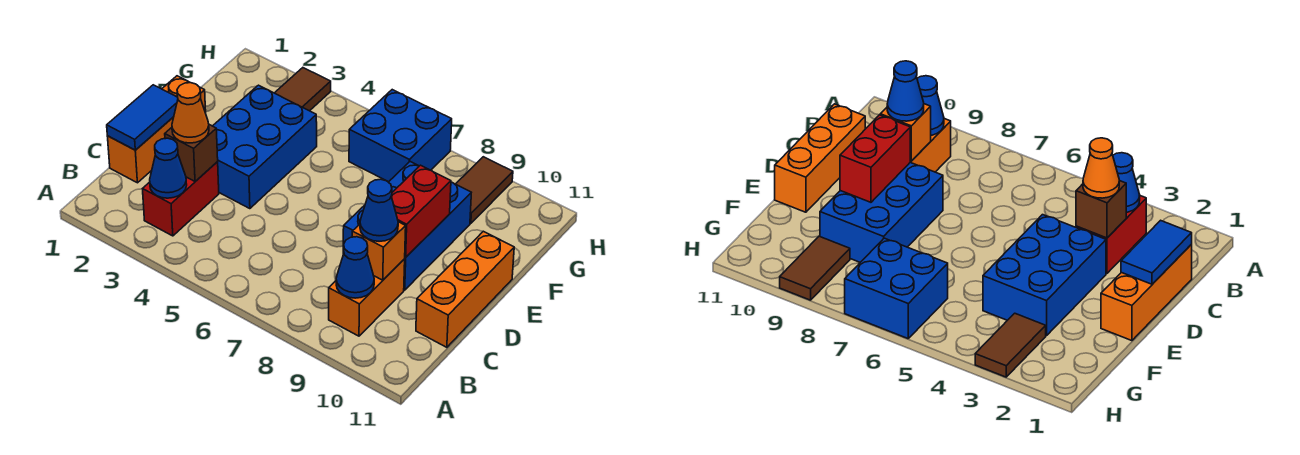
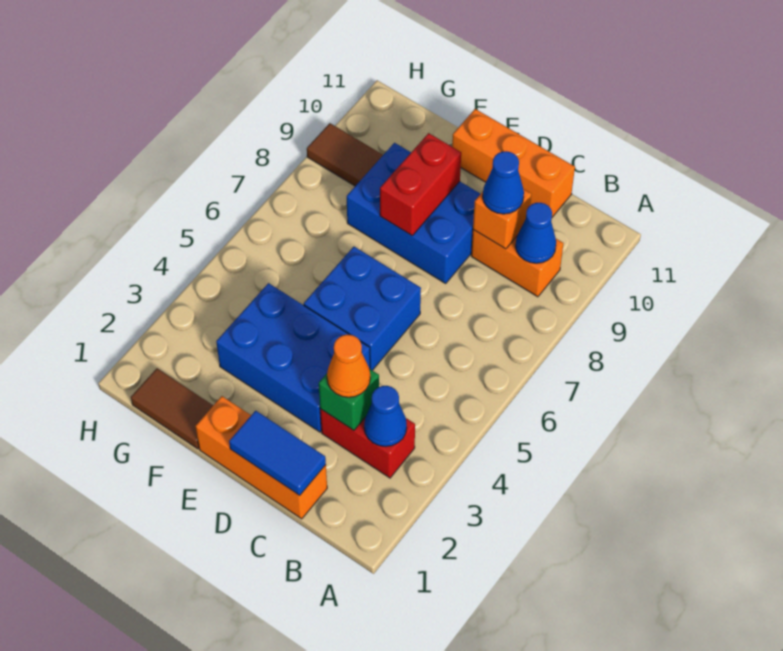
brown 1x1 brick [165,125,218,181] -> green 1x1 brick [319,369,379,430]
red 1x2 brick [391,165,451,257] -> red 1x2 brick turned to [380,133,461,235]
brown 1x2 tile [275,68,331,111] -> brown 1x2 tile moved to [131,368,213,449]
blue 2x2 brick [349,90,452,182] -> blue 2x2 brick moved to [304,247,421,370]

